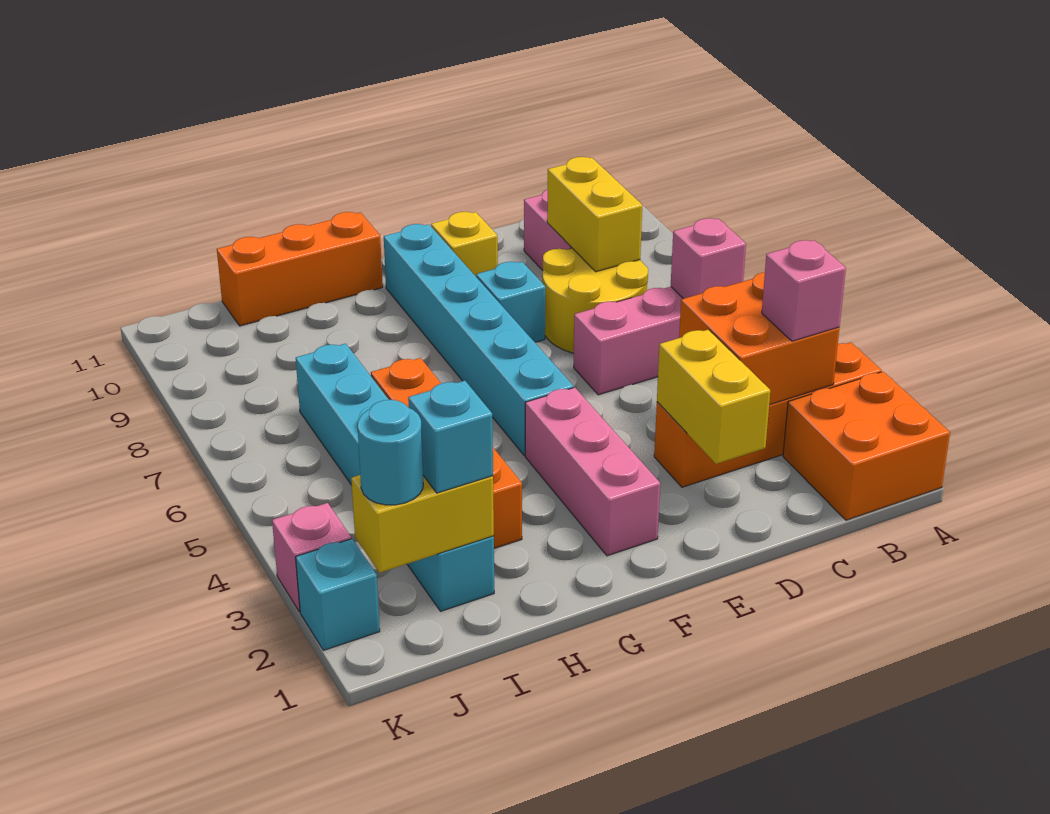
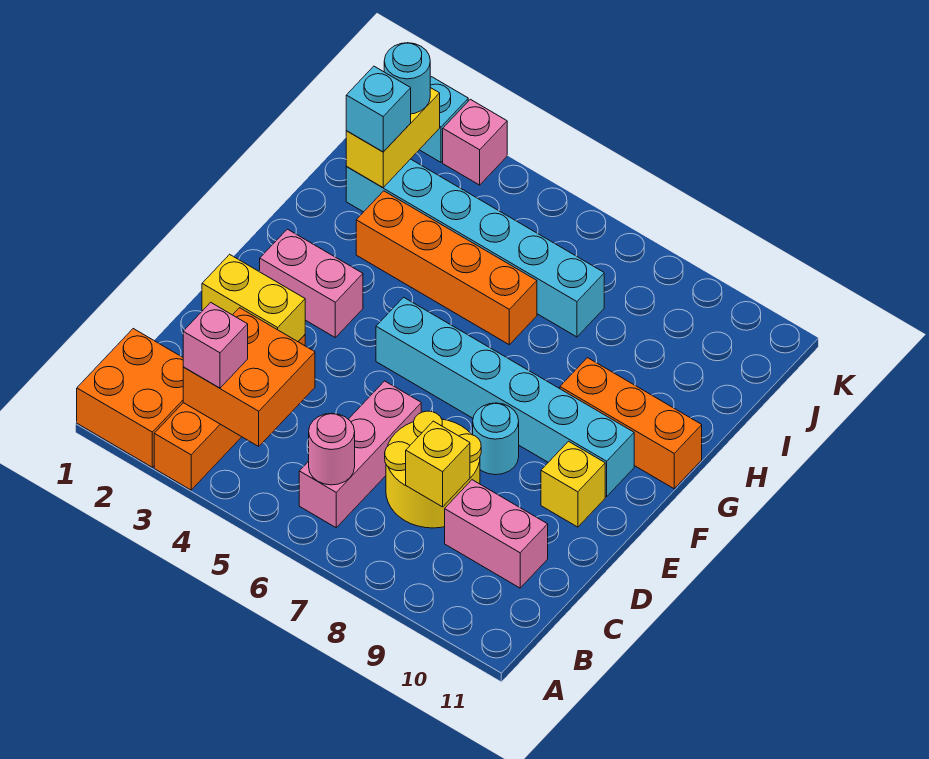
pink 1x1 brick [671,218,746,299] -> pink 1x1 round brick [309,413,355,485]
yellow 1x2 brick [547,157,642,272] -> yellow 1x1 brick [406,421,470,507]
cyan 1x1 brick [476,262,545,342] -> cyan 1x1 round brick [473,403,519,475]
pink 1x3 brick [525,387,660,556] -> pink 1x2 brick [260,229,363,337]
orange 1x3 brick [217,212,383,326] -> orange 1x3 brick turned to [560,358,702,489]

